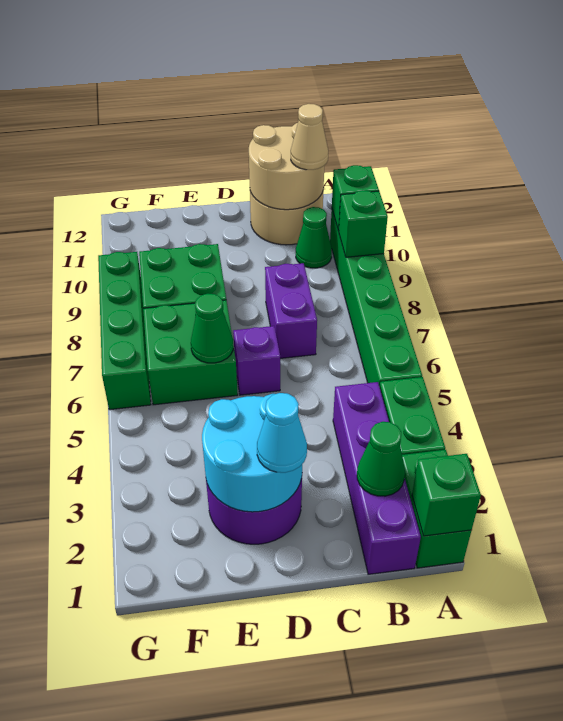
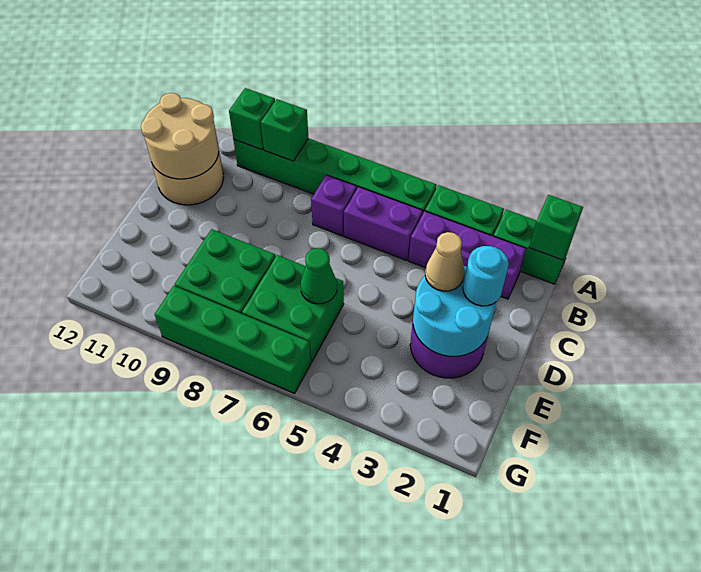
purple 1x4 brick [333,382,421,574] -> purple 1x3 brick [409,211,526,299]
green 1x1 cone [357,422,405,496] -> none
green 1x1 cone [296,207,332,268] -> none
tan 1x1 cone [291,104,328,170] -> tan 1x1 cone moved to [425,232,464,291]
purple 1x2 brick [265,263,317,358] -> purple 1x2 brick moved to [344,187,423,260]
cyan 1x1 cone [257,393,307,473] -> cyan 1x1 round brick [463,246,509,306]
purple 1x1 brick [233,326,280,395] -> purple 1x1 brick moved to [311,175,357,236]

